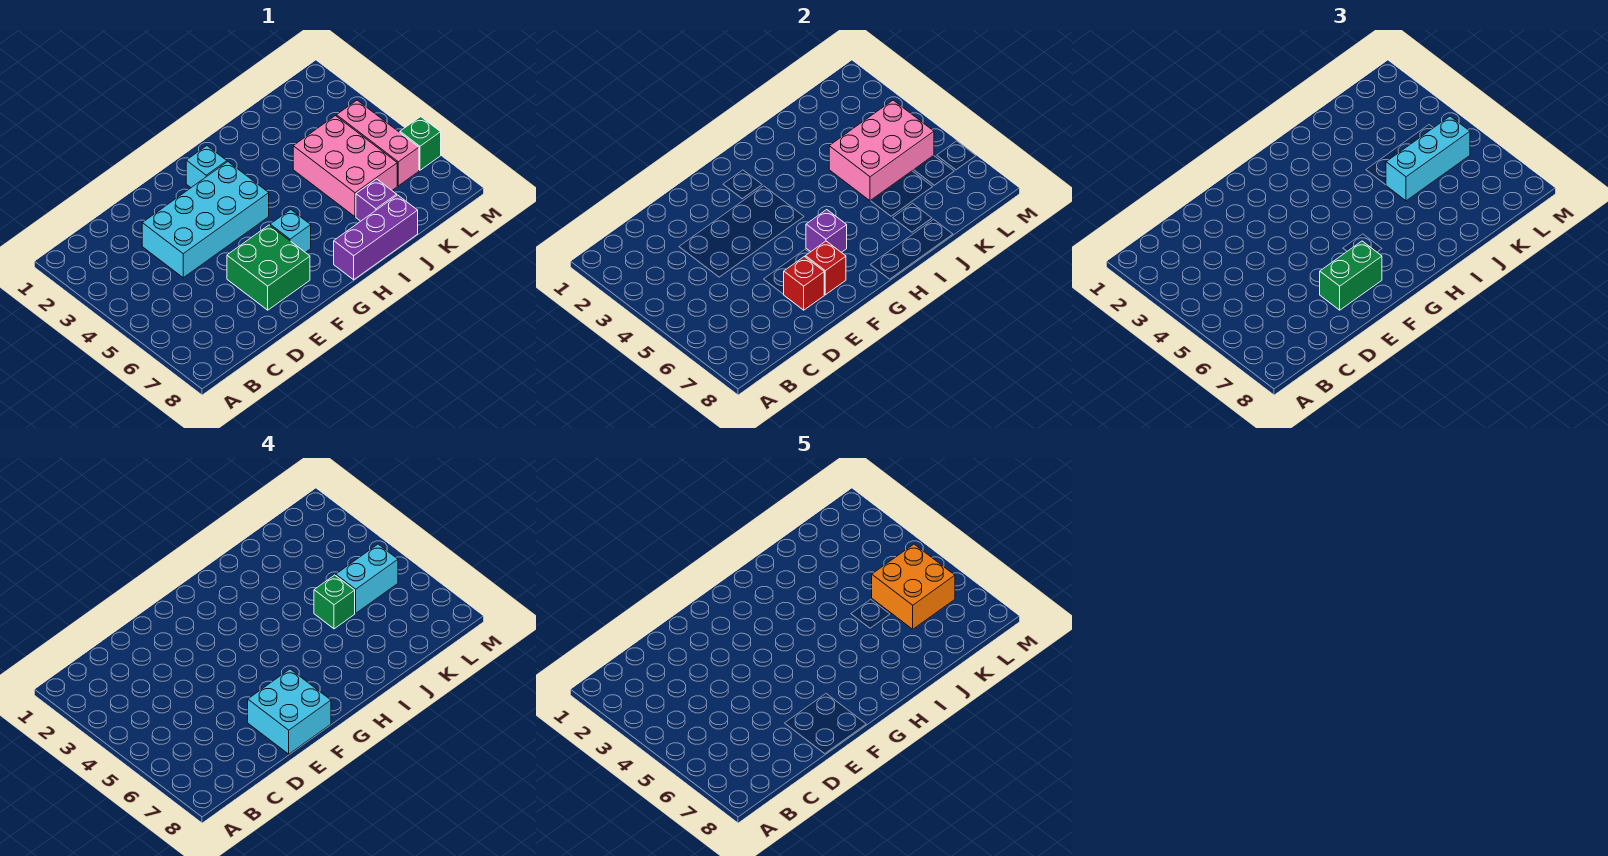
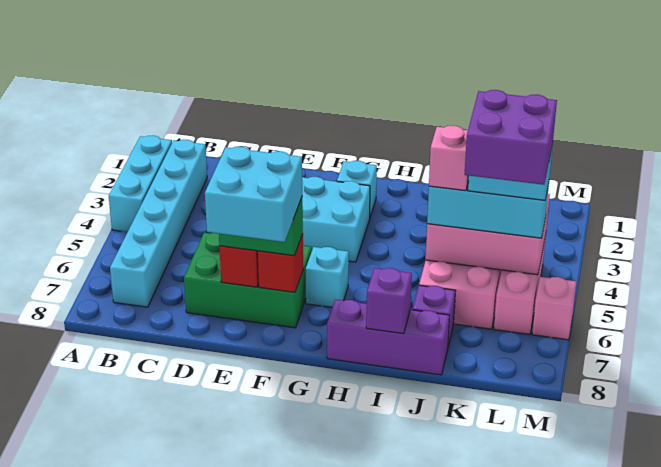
none -> cyan 1x3 brick [109,135,172,232]
none -> cyan 1x6 brick [110,140,207,307]
green 2x2 brick [227,225,310,310] -> green 2x3 brick [184,233,312,328]
purple 1x1 brick [806,210,847,252] -> purple 1x1 brick moved to [366,268,412,334]
green 1x1 brick [314,575,355,629] -> pink 1x1 brick [429,126,469,191]
orange 2x2 brick [872,544,955,629] -> purple 2x2 brick [465,90,557,185]
green 1x1 brick [400,117,441,170] -> pink 1x1 brick [532,277,576,340]

